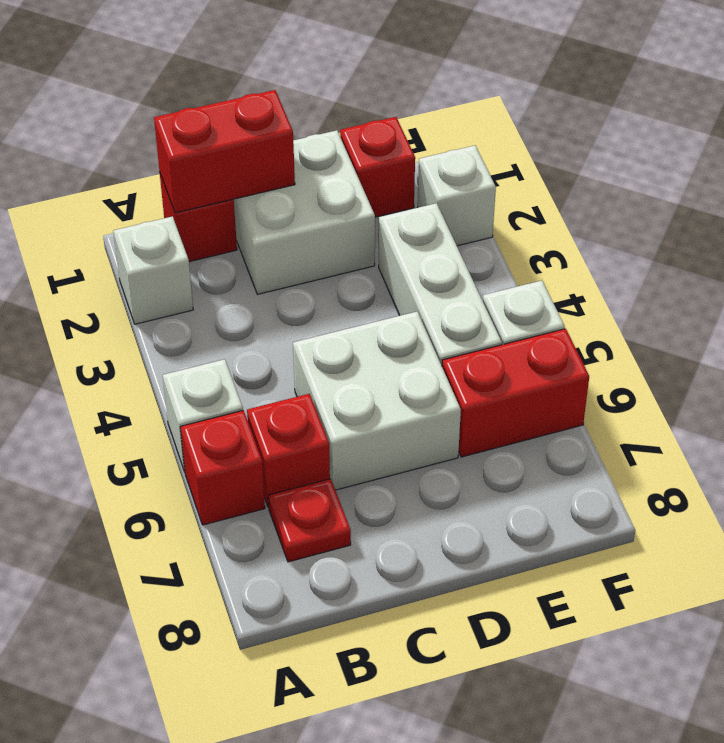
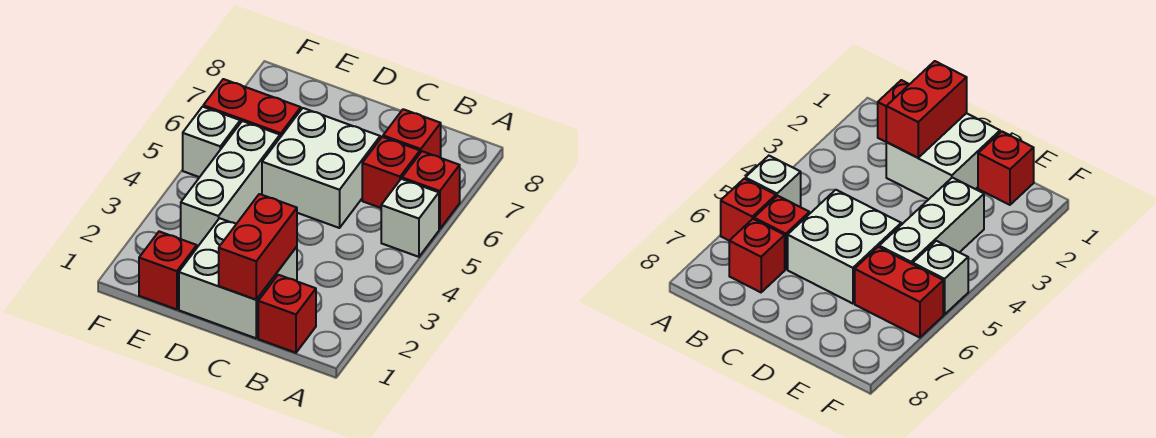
white 1x1 brick [113,216,193,324] -> none
red 1x2 brick [154,90,295,213] -> red 1x2 brick turned to [219,194,297,300]
red 1x1 plate [268,479,351,562] -> red 1x1 brick [383,109,441,158]
white 1x1 brick [418,146,496,246] -> none

